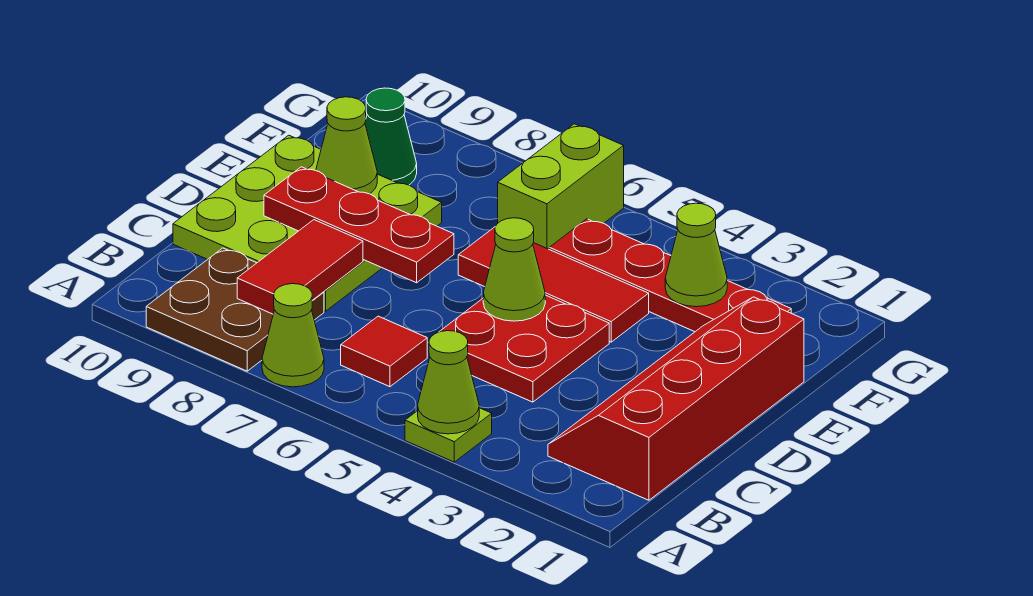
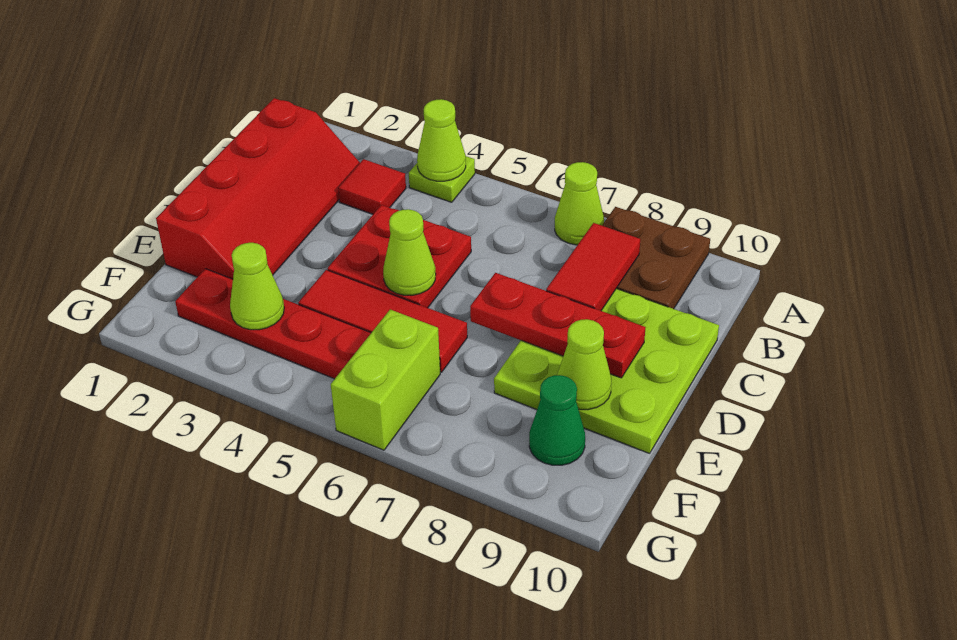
red 1x1 tile [341,316,427,387] -> red 1x1 tile moved to [338,159,406,214]

